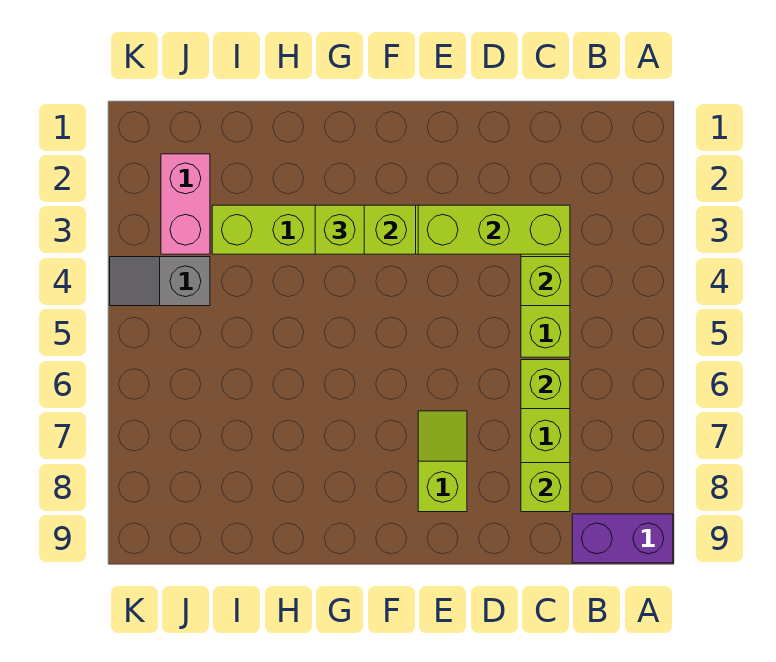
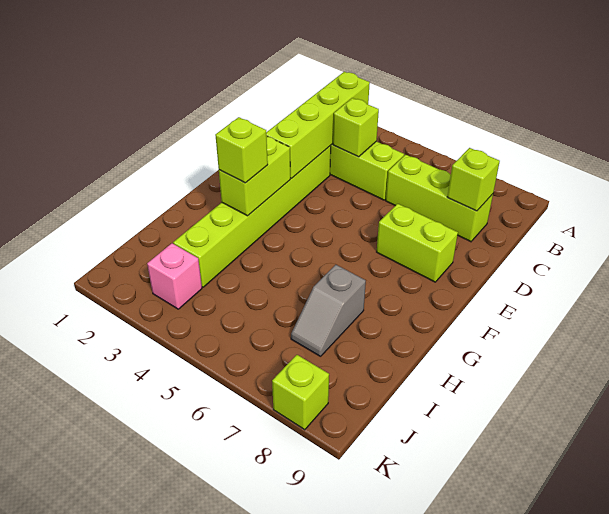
purple 1x2 brick [572,514,673,563] -> none
lime 1x3 brick [418,205,570,254] -> lime 1x4 brick [266,72,370,178]
lime 1x1 brick [521,360,570,409] -> lime 1x1 brick moved to [272,355,329,430]
lime 1x2 slope [418,411,467,512] -> lime 1x2 brick [377,204,458,282]
pink 1x2 brick [161,154,210,254] -> pink 1x1 brick [147,243,202,309]
grey 1x2 slope [110,257,210,306] -> grey 1x2 slope moved to [291,265,366,356]

